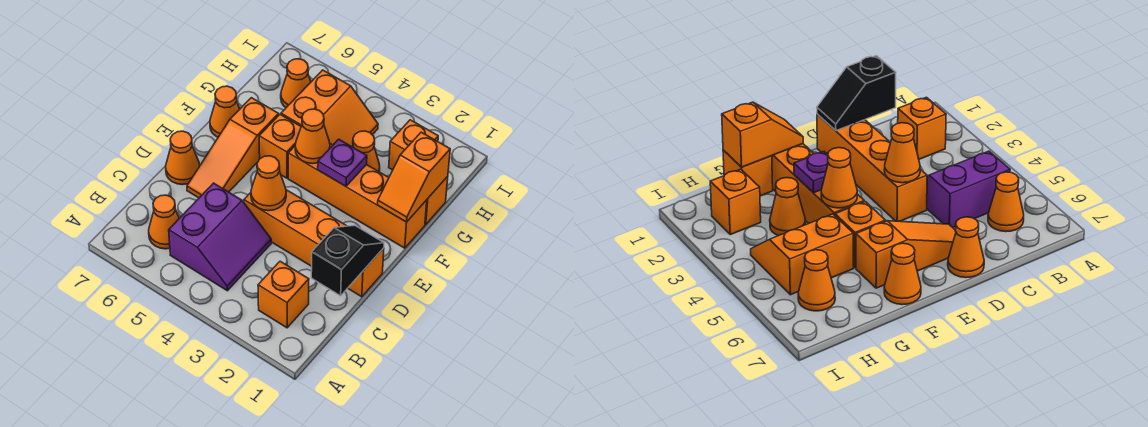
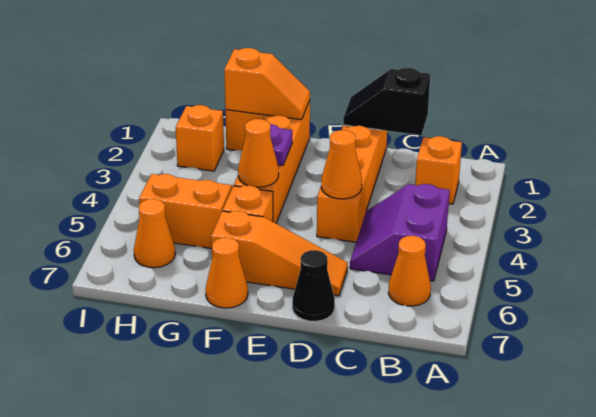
purple 2x2 slope [169,183,271,291] -> purple 2x2 slope turned to [350,184,450,281]
orange 1x1 cone [166,131,200,185] -> black 1x1 cone [292,250,335,321]
orange 1x1 cone [352,131,380,171] -> none

